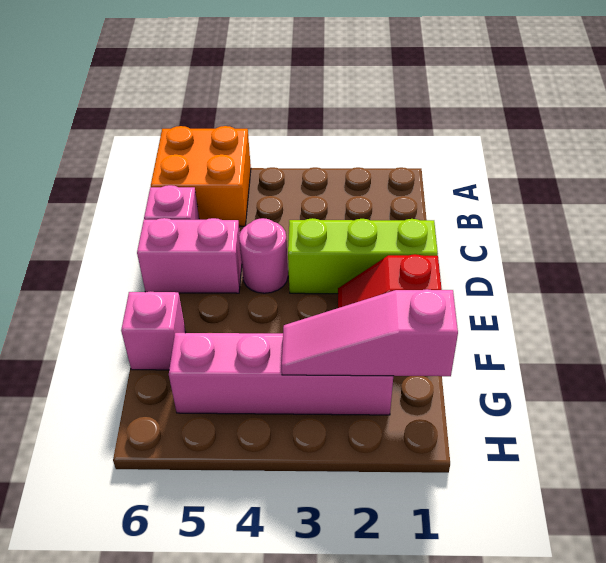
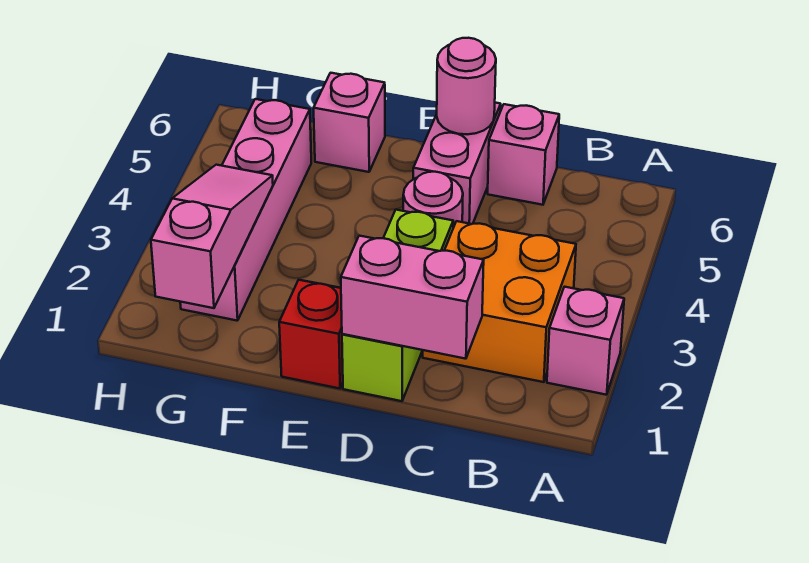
none -> pink 1x1 brick [547,287,624,395]
orange 2x2 brick [151,126,251,226] -> orange 2x2 brick moved to [423,221,576,382]
none -> pink 1x2 brick [341,236,484,359]
none -> pink 1x1 round brick [437,38,496,134]

